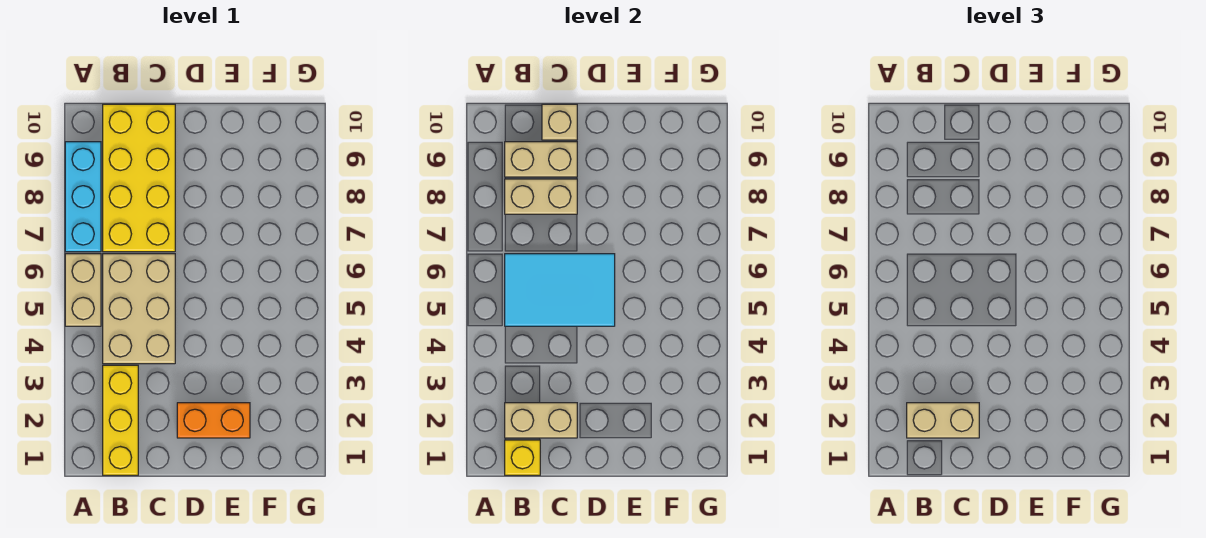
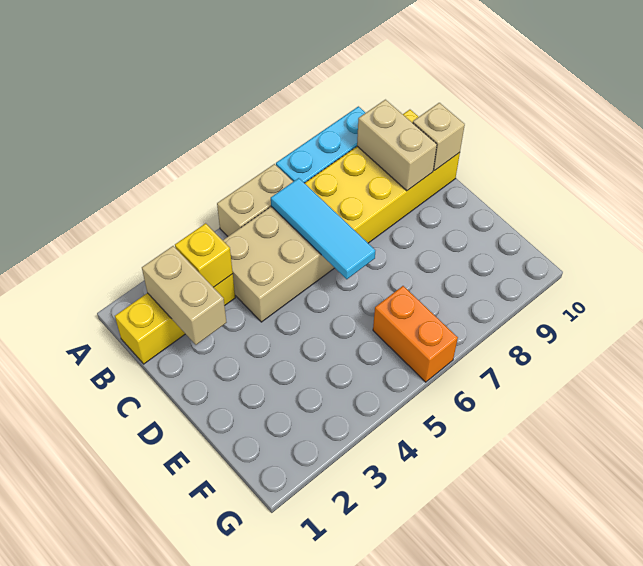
yellow 1x1 brick [505,440,540,475] -> yellow 1x1 brick moved to [175,223,233,287]
tan 1x2 brick [907,403,979,438] -> none
cyan 2x3 tile [505,254,615,326] -> cyan 1x3 tile [271,178,375,279]
tan 1x2 brick [505,179,577,214] -> none
orange 1x2 brick [177,403,250,438] -> orange 1x2 brick moved to [373,286,458,382]

